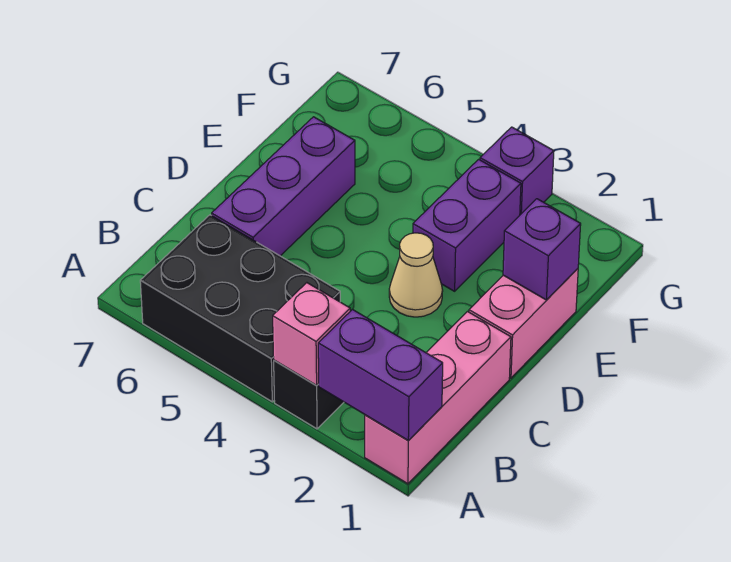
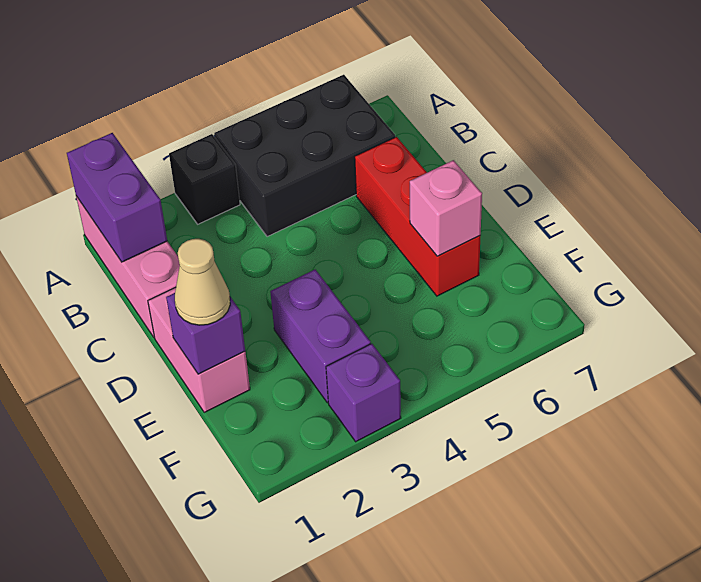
purple 1x2 brick [318,309,443,441] -> purple 1x2 brick turned to [67,133,167,262]
pink 1x1 brick [273,283,350,385] -> pink 1x1 brick moved to [410,160,482,256]
purple 1x3 brick [212,117,355,256] -> red 1x3 brick [355,137,480,296]
tan 1x1 cone [389,233,443,317] -> tan 1x1 cone moved to [175,239,230,325]

